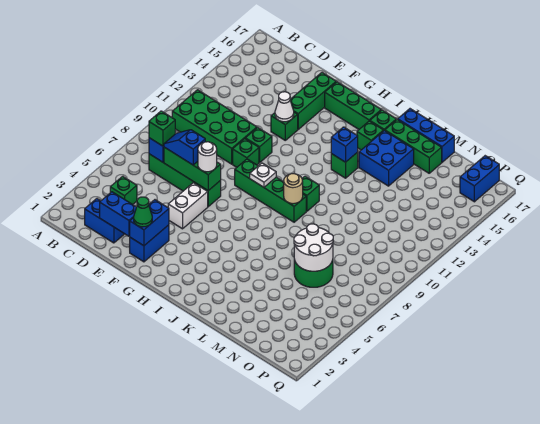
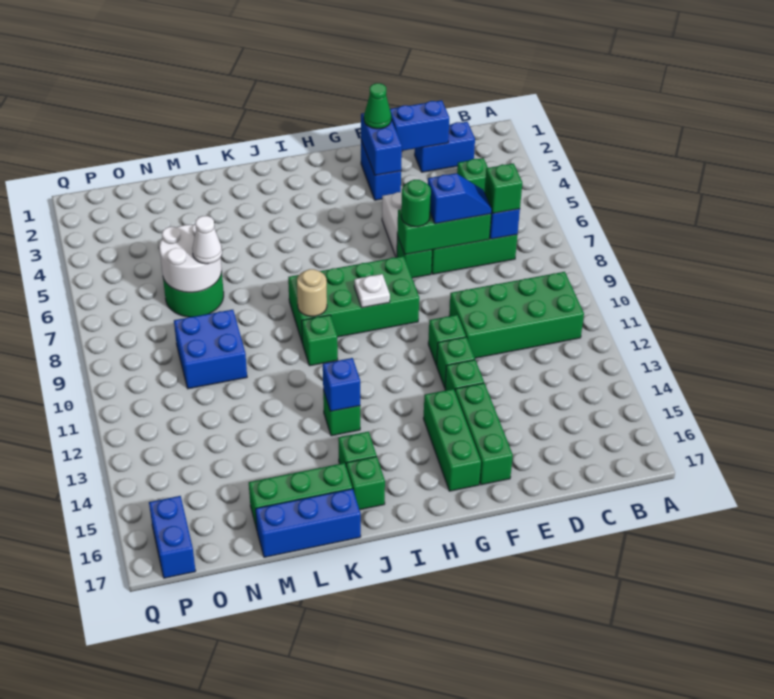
white 1x1 round brick [198,142,217,172] -> green 1x1 round brick [401,180,431,227]
green 1x1 brick [233,139,259,167] -> green 1x1 brick moved to [436,337,475,388]
white 1x1 cone [275,92,294,122] -> white 1x1 cone moved to [192,216,222,264]
green 1x4 brick [235,159,306,222] -> green 2x4 brick [288,256,419,343]
green 1x3 brick [325,82,381,129] -> green 1x3 brick turned to [423,389,481,491]
blue 2x2 brick [359,131,414,186] -> blue 2x2 brick moved to [174,310,247,389]

